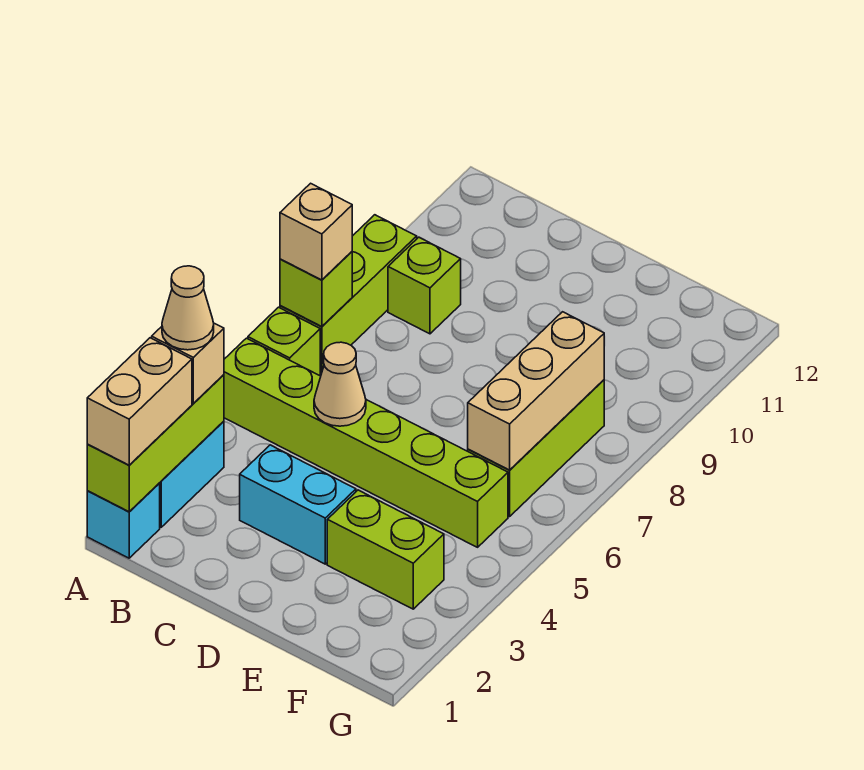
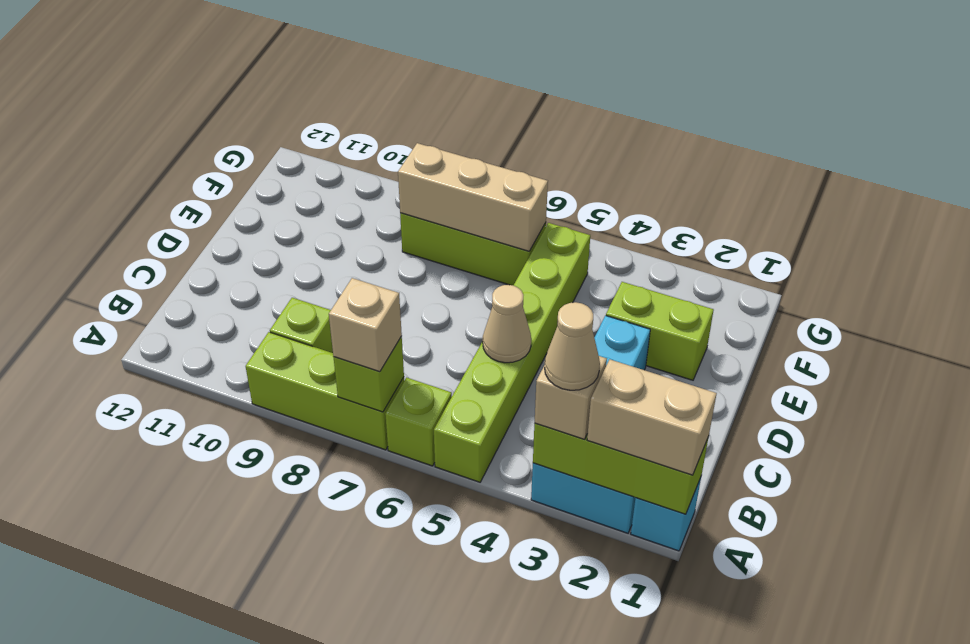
lime 1x2 brick [327,490,444,609] -> lime 1x2 brick turned to [606,282,714,380]

